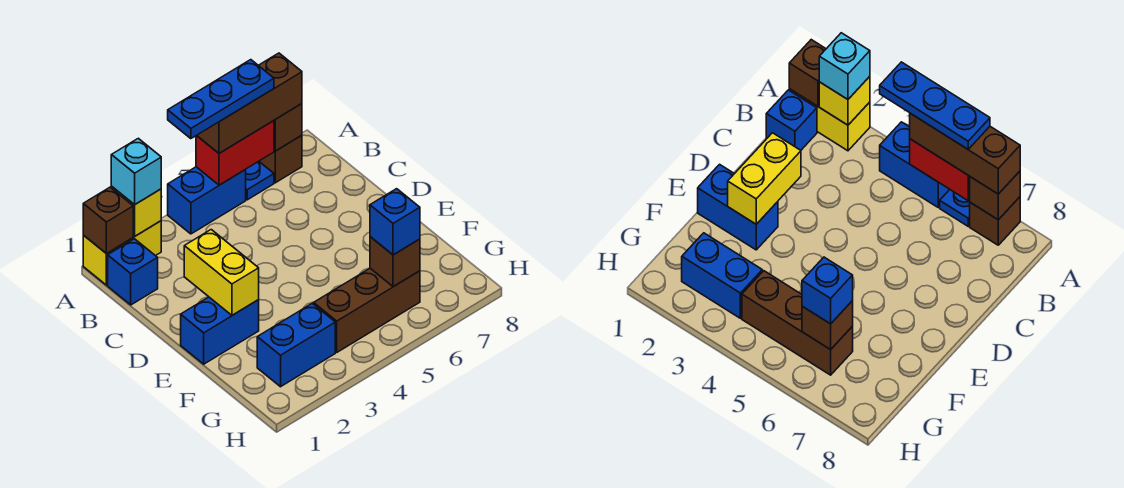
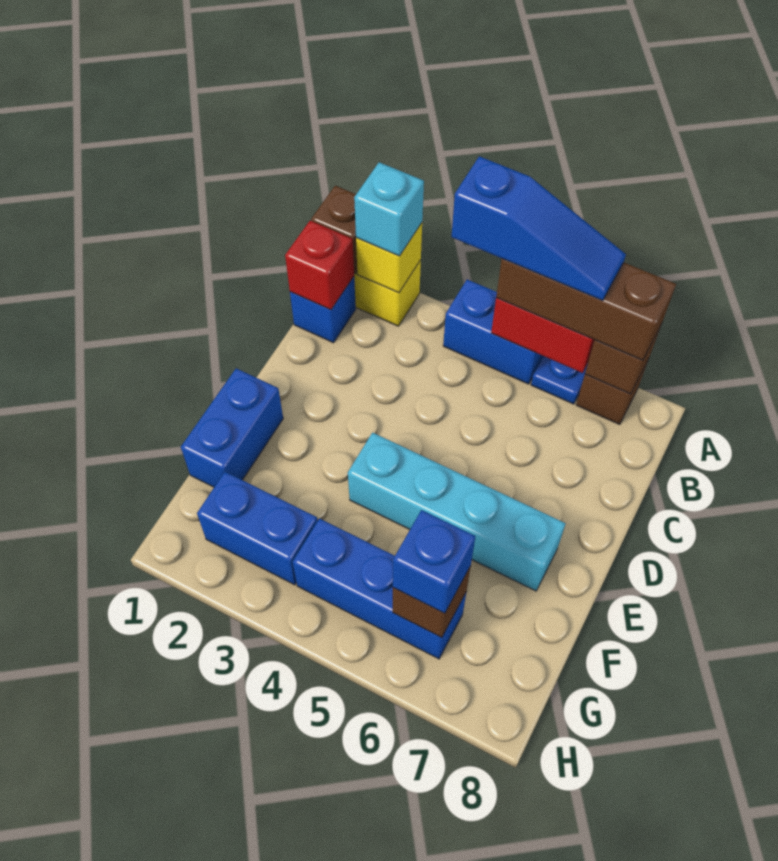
blue 1x3 plate [168,60,274,139] -> blue 1x3 slope [452,156,626,301]
none -> red 1x1 brick [285,221,354,310]
yellow 1x2 brick [184,230,259,315] -> none
blue 1x2 brick [181,297,259,364] -> blue 1x2 brick turned to [181,368,283,487]
none -> cyan 1x4 brick [348,433,566,591]
brown 1x3 brick [314,268,420,352] -> blue 1x3 brick [293,518,466,659]

